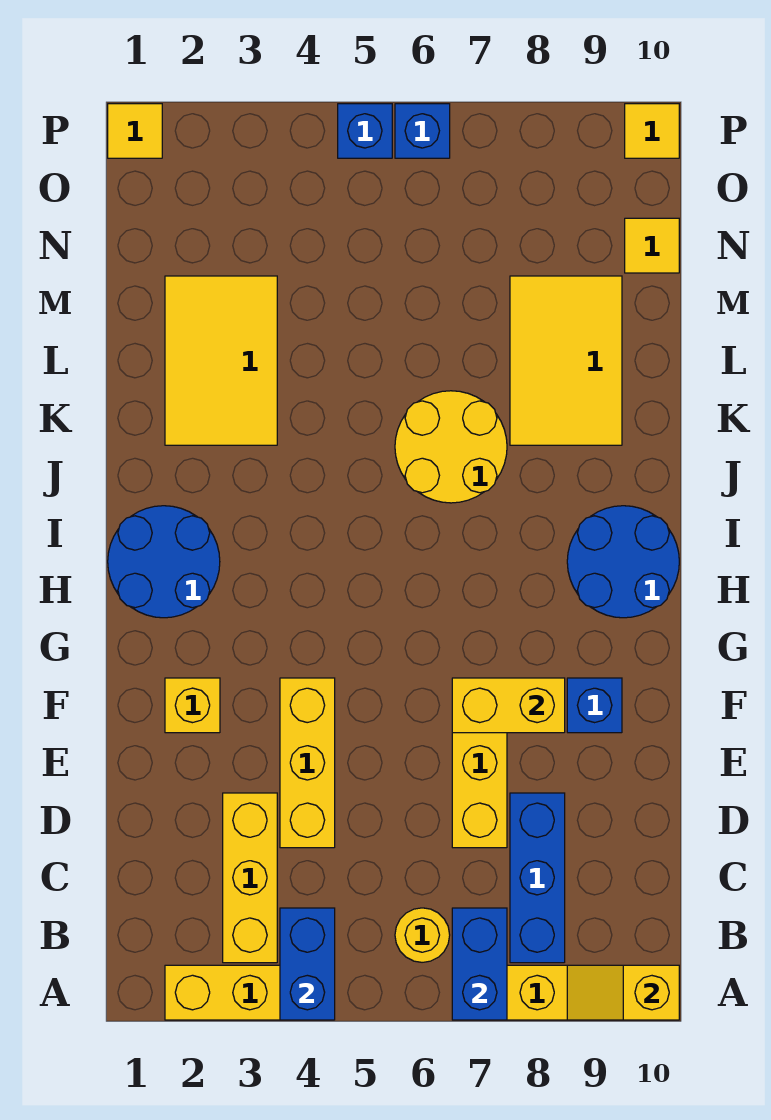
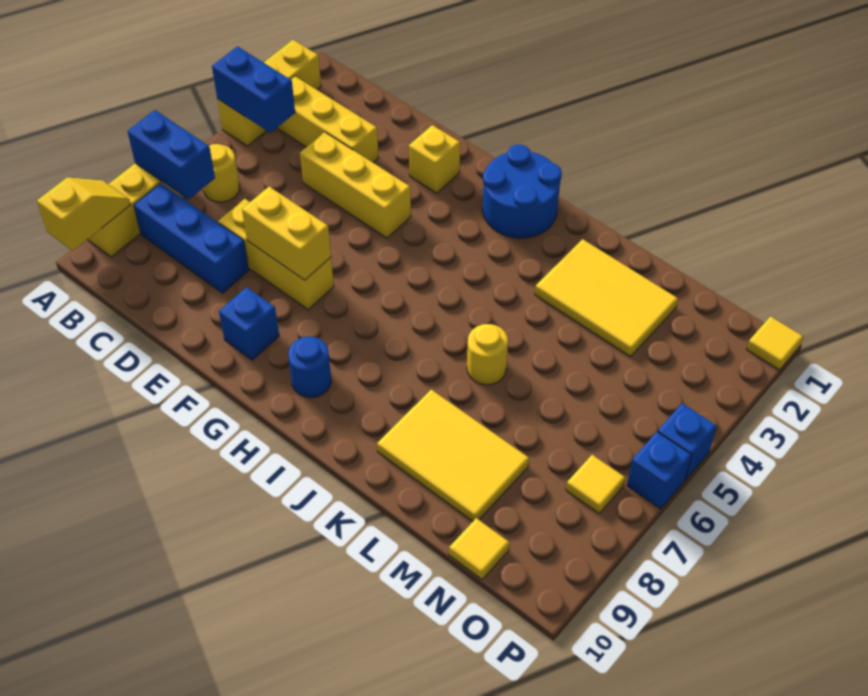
yellow 1x2 brick [452,678,565,733] -> yellow 1x2 brick turned to [242,186,331,280]
blue 2x2 round brick [567,506,679,618] -> blue 1x1 round brick [288,337,331,398]
yellow 2x2 round brick [395,391,507,503] -> yellow 1x1 round brick [467,324,508,385]
yellow 1x1 tile [625,104,679,158] -> yellow 1x1 tile moved to [566,455,626,513]

